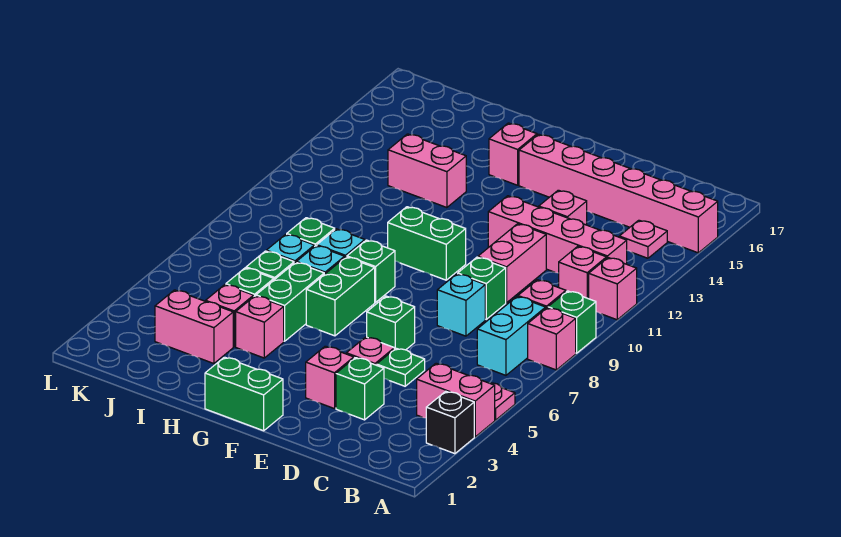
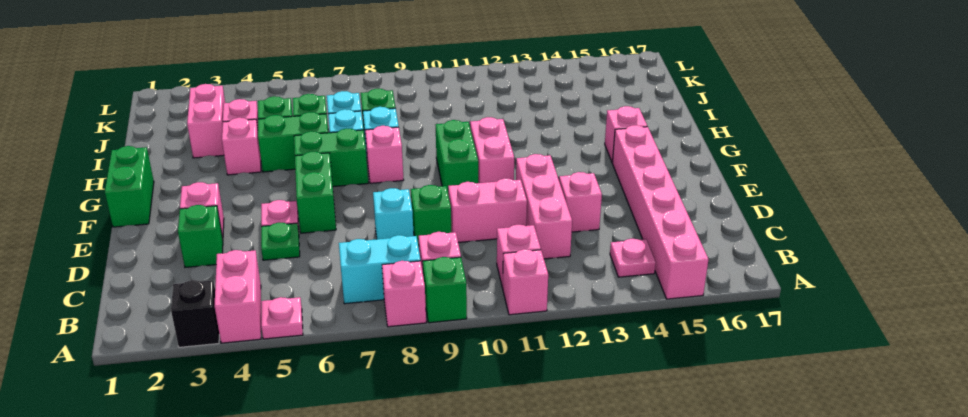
pink 1x4 brick [488,196,627,273] -> pink 1x3 brick [516,154,572,259]
green 1x1 brick [367,296,415,350] -> green 1x2 brick [295,152,336,233]
green 1x1 brick [347,240,395,302] -> pink 1x1 brick [365,126,404,183]
pink 1x2 brick [388,134,466,208] -> pink 1x2 brick moved to [470,117,514,183]

